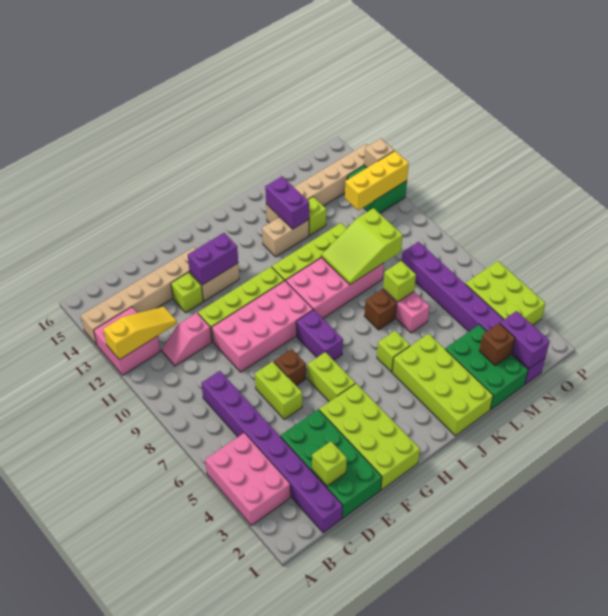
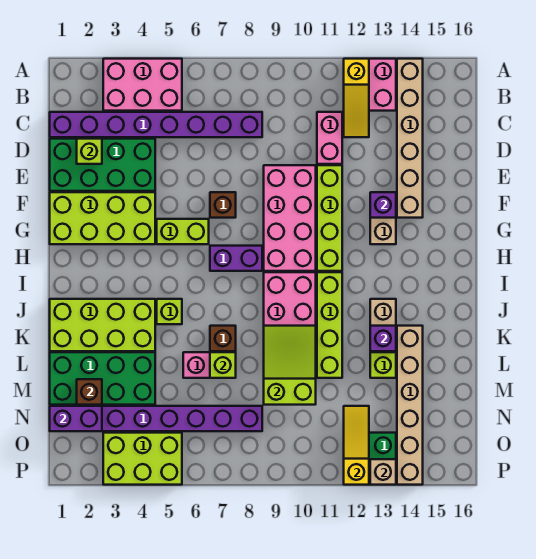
pink 1x2 slope [162,313,212,366] -> pink 1x2 brick [317,112,342,164]
lime 1x2 brick [255,361,302,419] -> none
lime 1x1 brick [171,272,203,312] -> none
purple 1x2 brick [188,233,238,285] -> purple 1x1 brick [370,192,396,218]
purple 1x2 brick [265,177,309,229] -> purple 1x1 brick [370,326,396,351]
green 2x3 brick [445,325,528,410] -> green 2x4 brick [50,352,155,405]
yellow 1x3 brick [345,151,409,210] -> yellow 1x3 slope [344,406,369,485]

